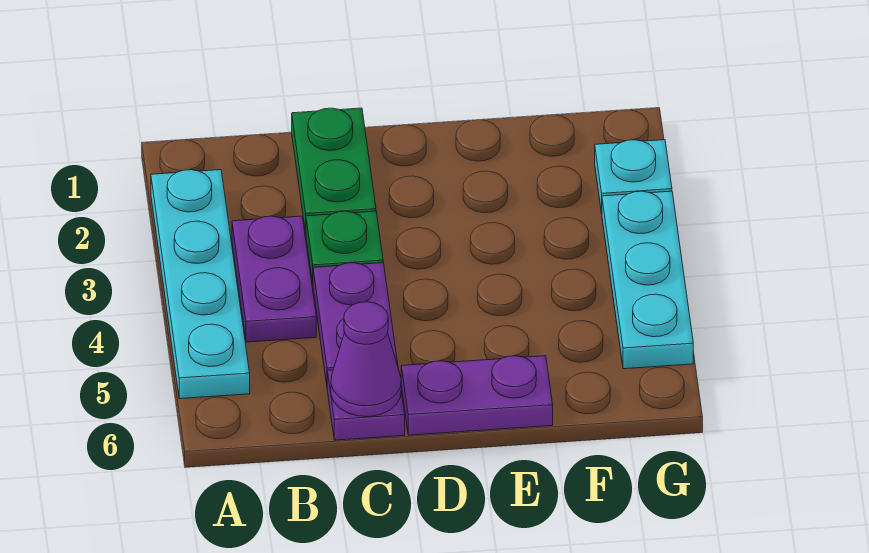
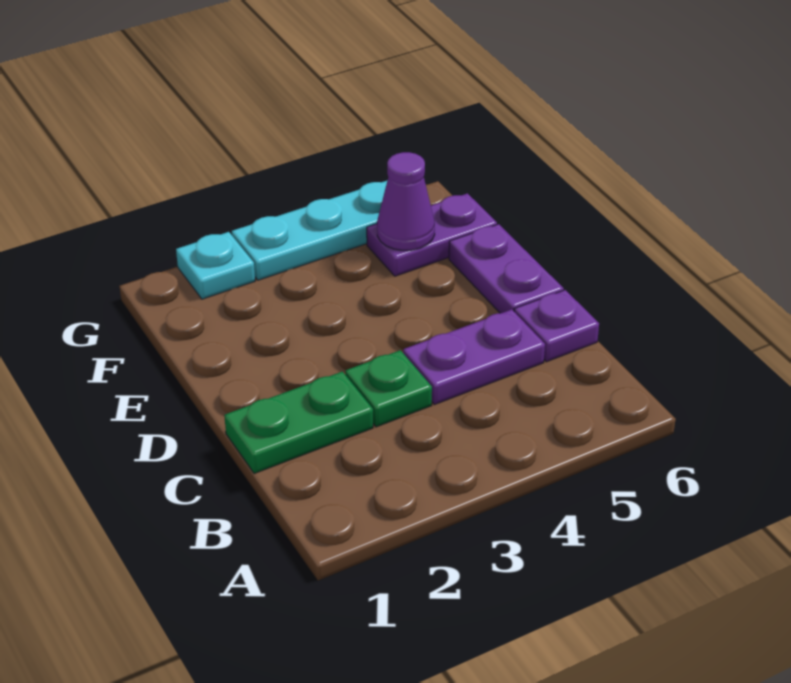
cyan 1x4 plate [151,170,250,399] -> none
purple 1x2 plate [232,216,316,342] -> purple 1x2 plate moved to [367,193,497,276]
purple 1x1 cone [331,302,401,416] -> purple 1x1 cone moved to [377,152,435,250]

